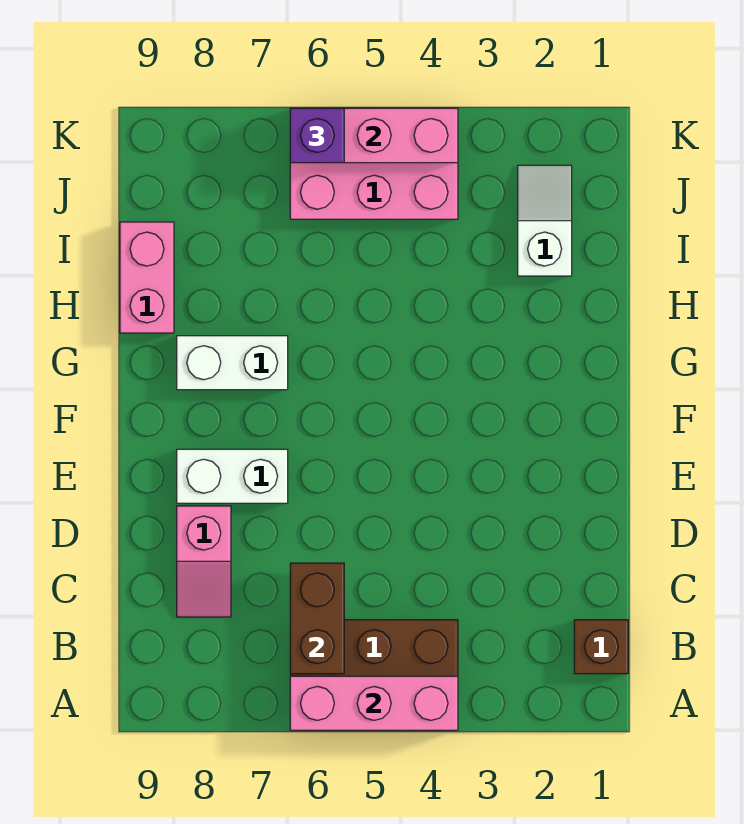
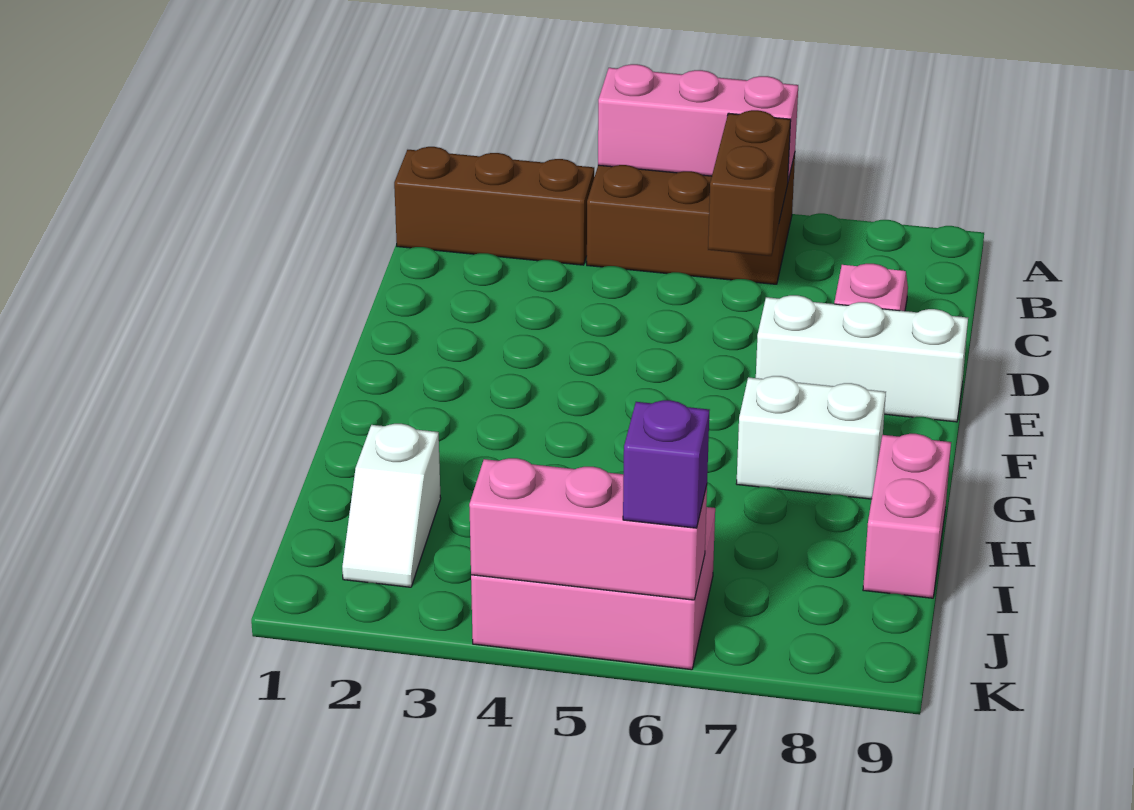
brown 1x1 brick [574,620,628,674] -> brown 1x3 brick [394,147,594,265]
white 1x2 brick [177,449,288,503] -> white 1x3 brick [756,295,968,422]

